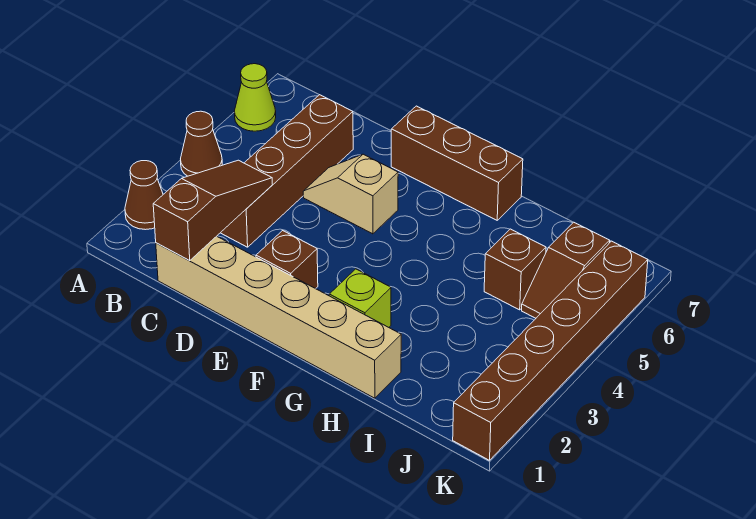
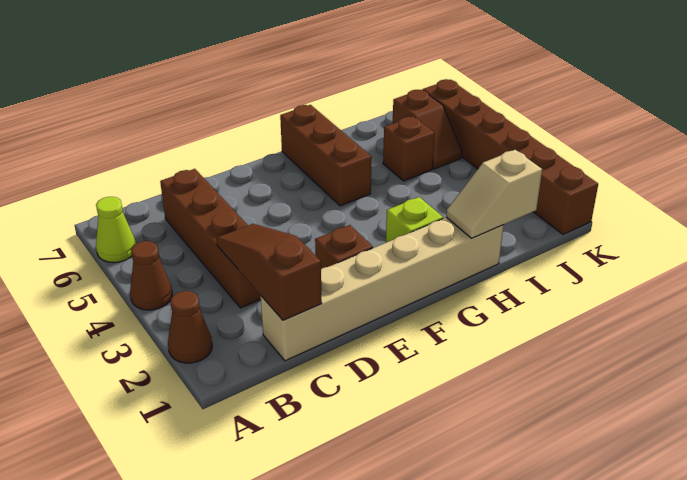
tan 1x2 slope [303,154,398,234] -> tan 1x2 slope moved to [446,150,542,238]
brown 1x3 brick [391,106,523,220] -> brown 1x3 brick turned to [280,105,372,206]

